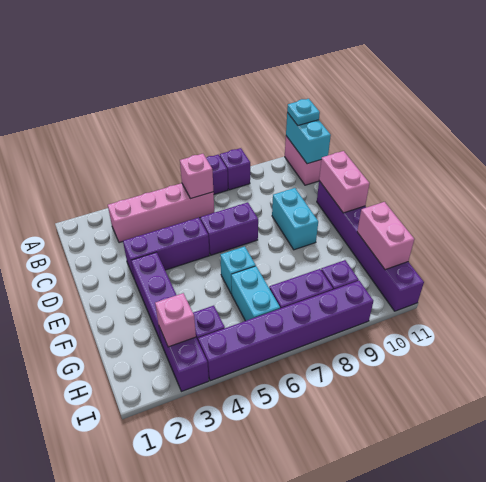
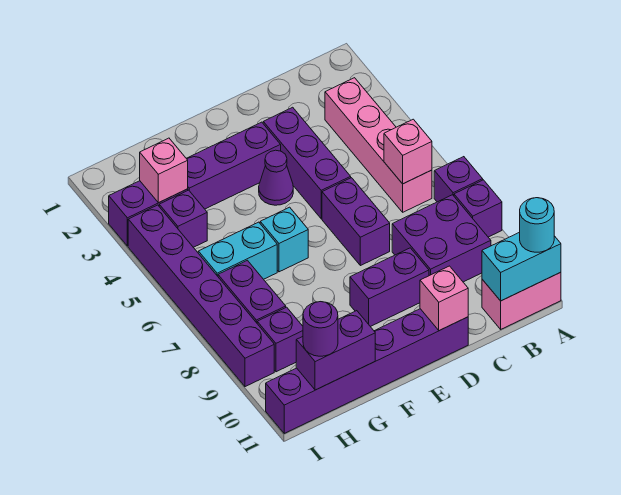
cyan 1x1 plate [287,99,320,125] -> cyan 1x1 round brick [520,198,554,252]
none -> purple 2x2 brick [392,195,491,282]
cyan 1x2 brick [272,188,318,250] -> purple 1x2 brick [350,248,429,327]
pink 1x2 brick [319,151,370,213] -> pink 1x1 brick [420,266,468,331]
none -> purple 1x1 cone [259,150,293,205]
pink 1x2 brick [357,202,414,270] -> purple 1x2 brick [296,311,375,390]
none -> purple 1x1 round brick [303,302,338,356]

